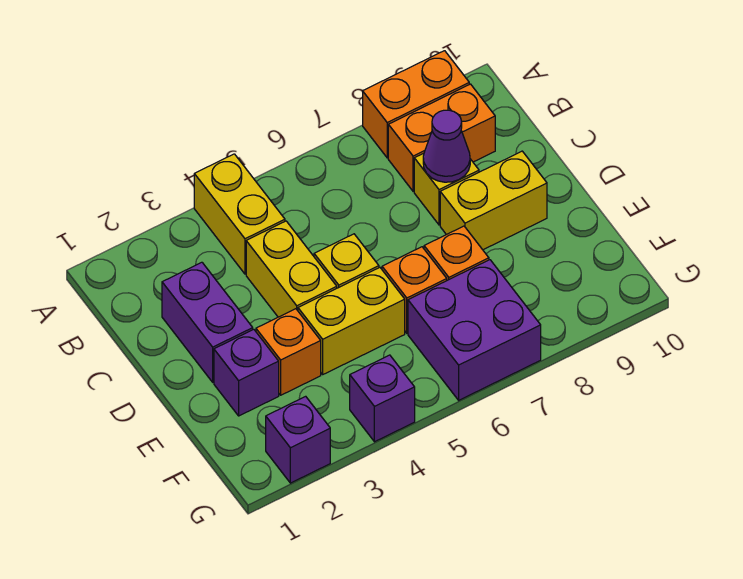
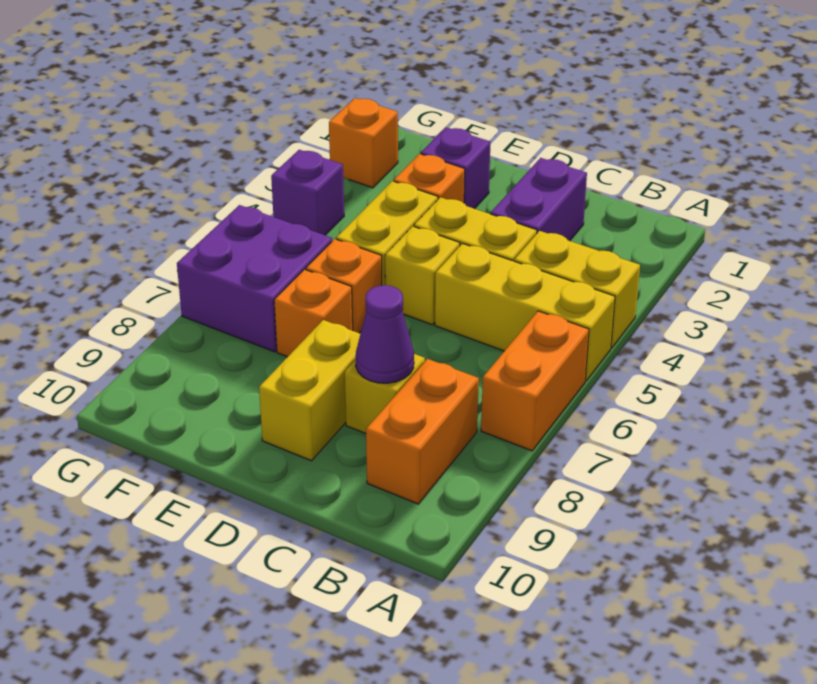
none -> yellow 1x3 brick [435,243,615,381]
orange 1x2 brick [363,51,469,158] -> orange 1x2 brick moved to [481,311,589,451]
purple 1x2 brick [162,262,253,382] -> purple 1x2 brick turned to [491,158,587,241]
purple 1x1 brick [266,396,330,483] -> orange 1x1 brick [329,98,398,188]

